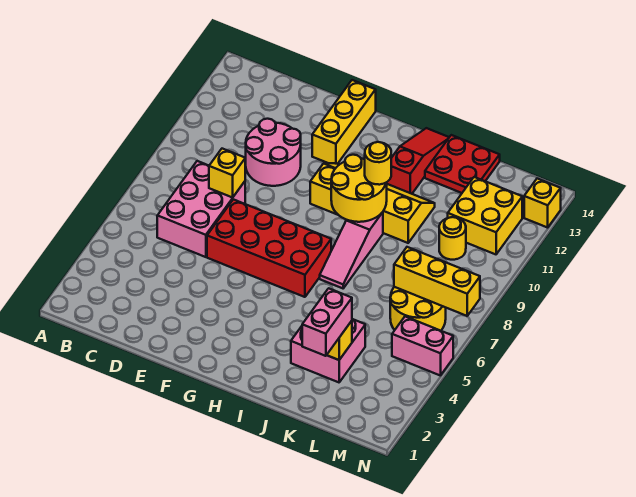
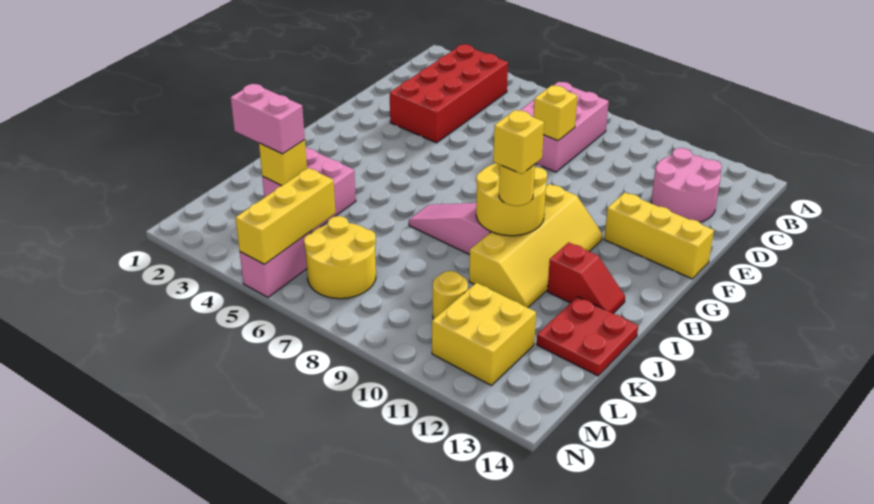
pink 2x3 brick [157,161,245,257] -> pink 2x3 brick turned to [520,82,609,172]
pink 2x2 round brick [246,119,301,186] -> pink 2x2 round brick moved to [651,148,722,222]
red 2x4 brick [207,199,331,297] -> red 2x4 brick moved to [390,44,508,143]
red 1x3 slope [387,128,449,194] -> red 1x2 slope [547,242,625,313]
yellow 1x3 brick [394,247,480,316] -> yellow 1x3 brick moved to [236,168,335,264]
yellow 1x1 brick [524,179,561,228] -> yellow 1x1 brick moved to [493,110,544,174]

